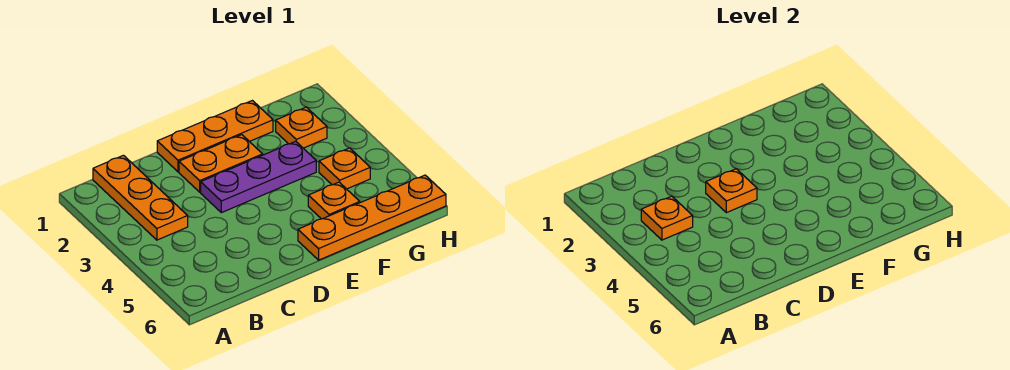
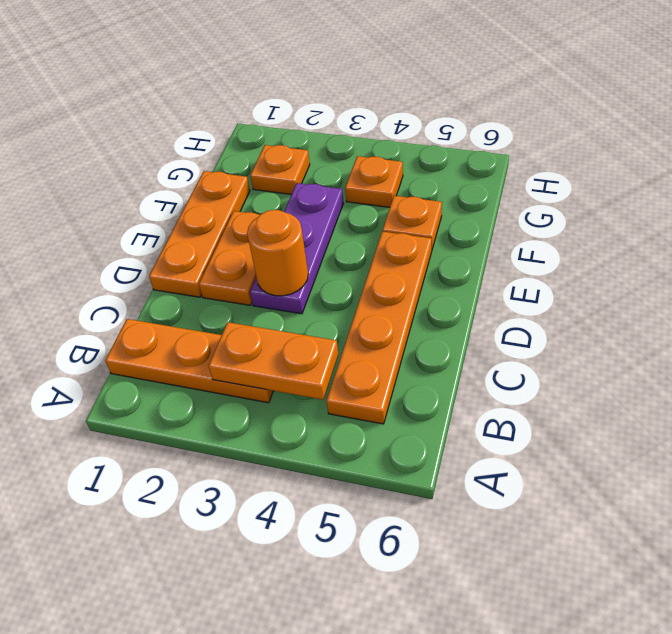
orange 1x1 plate [641,196,693,240] -> orange 1x2 plate [208,322,339,400]
orange 1x1 plate [706,169,757,213] -> orange 1x1 round brick [247,210,308,296]
orange 1x4 plate [298,175,446,260] -> orange 1x4 plate moved to [327,231,432,424]

